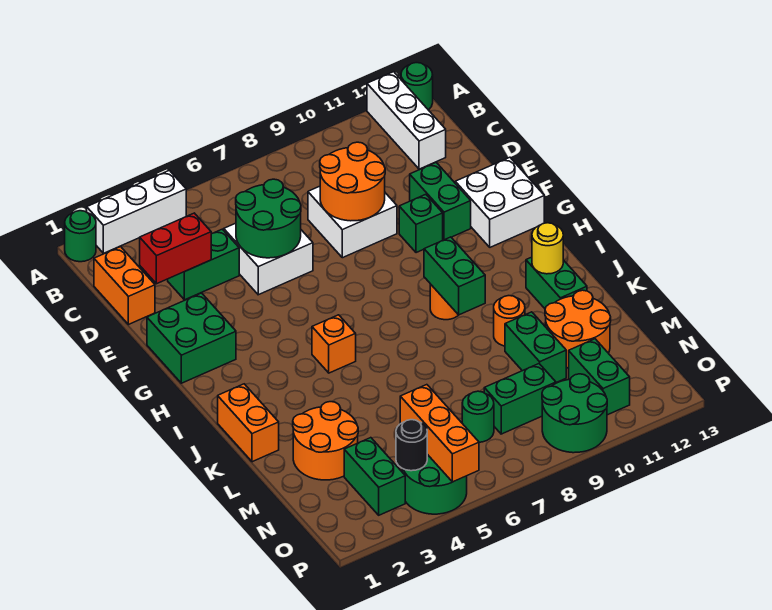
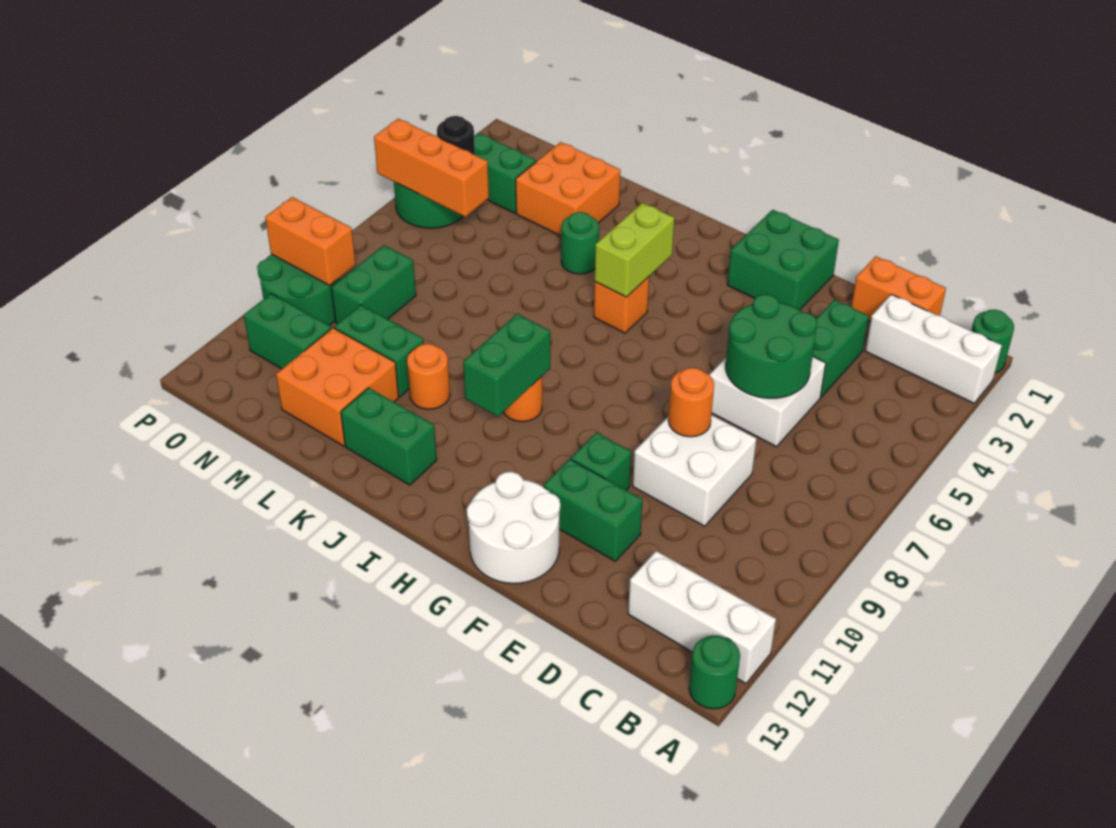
white 1x3 brick [87,170,186,253] -> white 1x3 brick turned to [865,294,1002,403]
red 1x2 brick [140,213,211,284] -> none
orange 2x2 round brick [320,142,385,221] -> orange 1x1 round brick [668,368,714,437]
white 2x2 brick [455,157,544,247] -> white 2x2 round brick [467,472,560,584]
none -> lime 1x2 brick [595,203,674,297]
green 1x2 brick [424,237,485,315] -> green 1x2 brick turned to [463,314,550,417]
orange 1x2 brick [218,384,279,462] -> orange 1x2 brick moved to [265,197,356,285]
yellow 1x1 round brick [532,223,563,274] -> none
orange 2x2 round brick [293,402,358,480] -> orange 2x2 brick [516,142,620,236]
orange 2x2 round brick [545,290,611,368] -> orange 2x2 brick [276,328,399,446]
green 1x1 round brick [462,391,494,442] -> green 1x1 round brick moved to [561,212,599,274]

